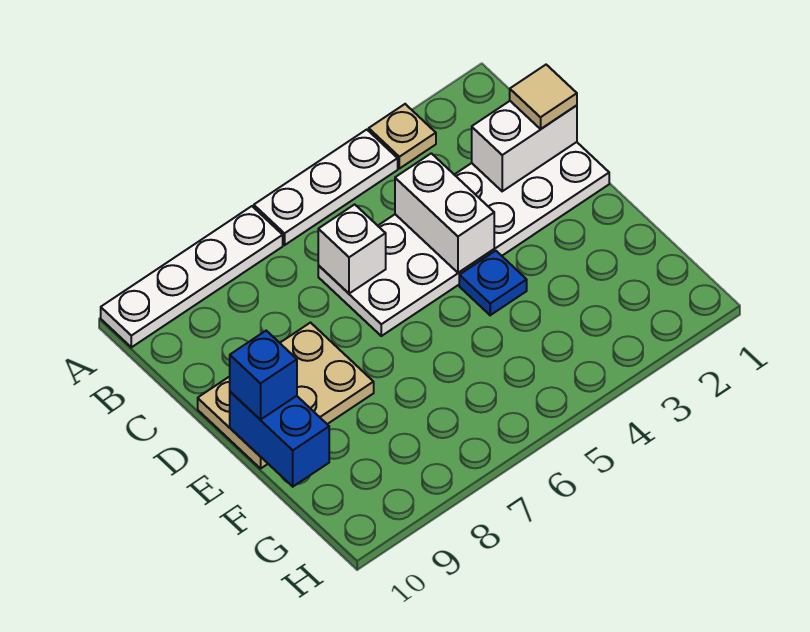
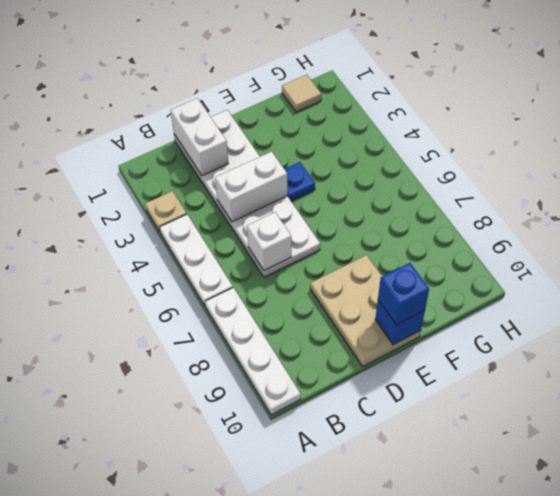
tan 1x1 tile [510,65,577,129] -> tan 1x1 tile moved to [282,75,321,112]
blue 1x2 brick [230,392,329,487] -> blue 1x1 brick [375,300,425,345]

